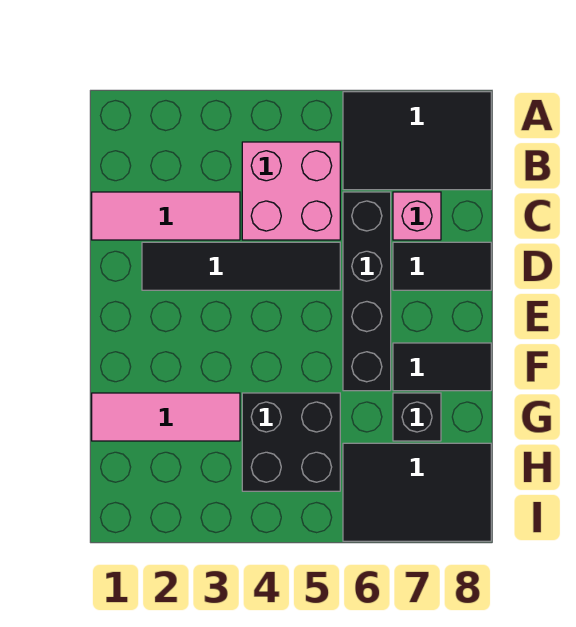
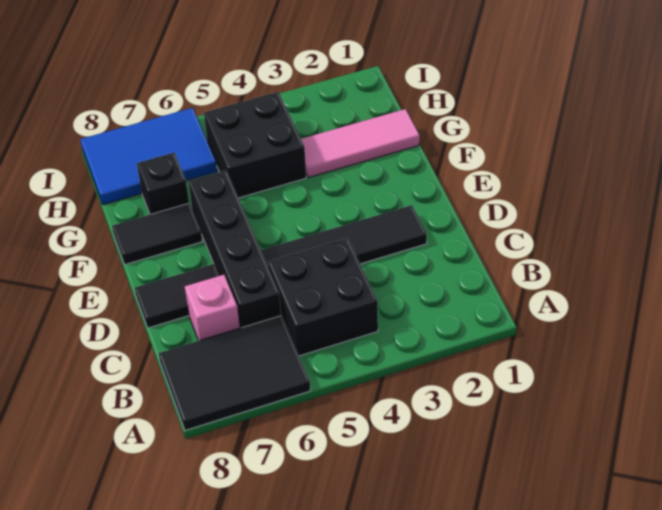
pink 2x2 brick [242,142,340,240] -> black 2x2 brick [268,238,378,356]
pink 1x3 tile [92,192,240,240] -> none
black 2x3 tile [343,443,491,541] -> blue 2x3 tile [80,108,217,205]

